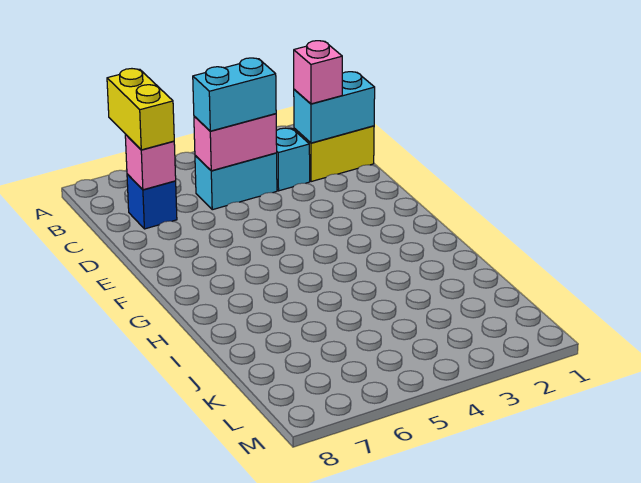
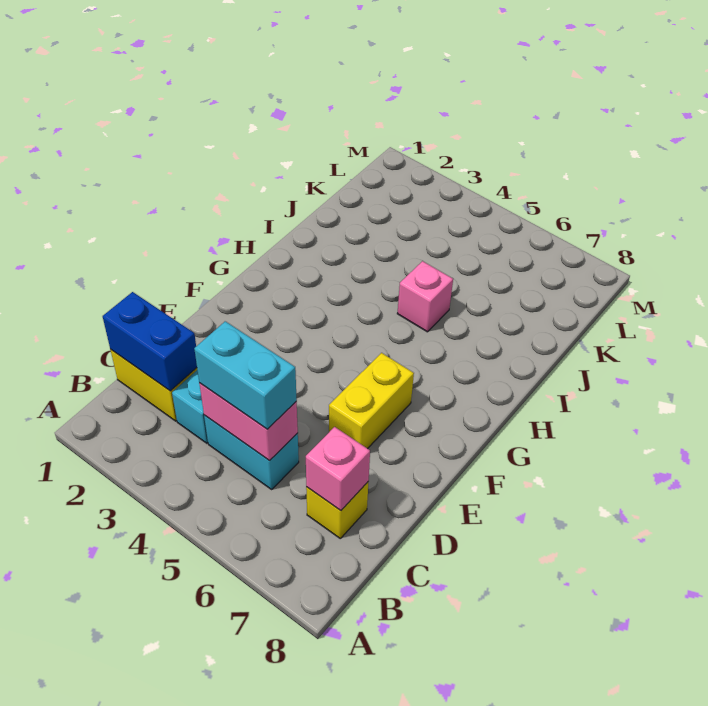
yellow 1x2 brick [107,69,174,150] -> yellow 1x2 brick moved to [329,353,414,449]
cyan 1x2 brick [294,72,375,143] -> blue 1x2 brick [103,292,197,391]
pink 1x1 brick [294,41,342,104] -> pink 1x1 brick moved to [397,261,453,332]
blue 1x1 brick [127,174,177,229] -> yellow 1x1 brick [306,482,368,538]

